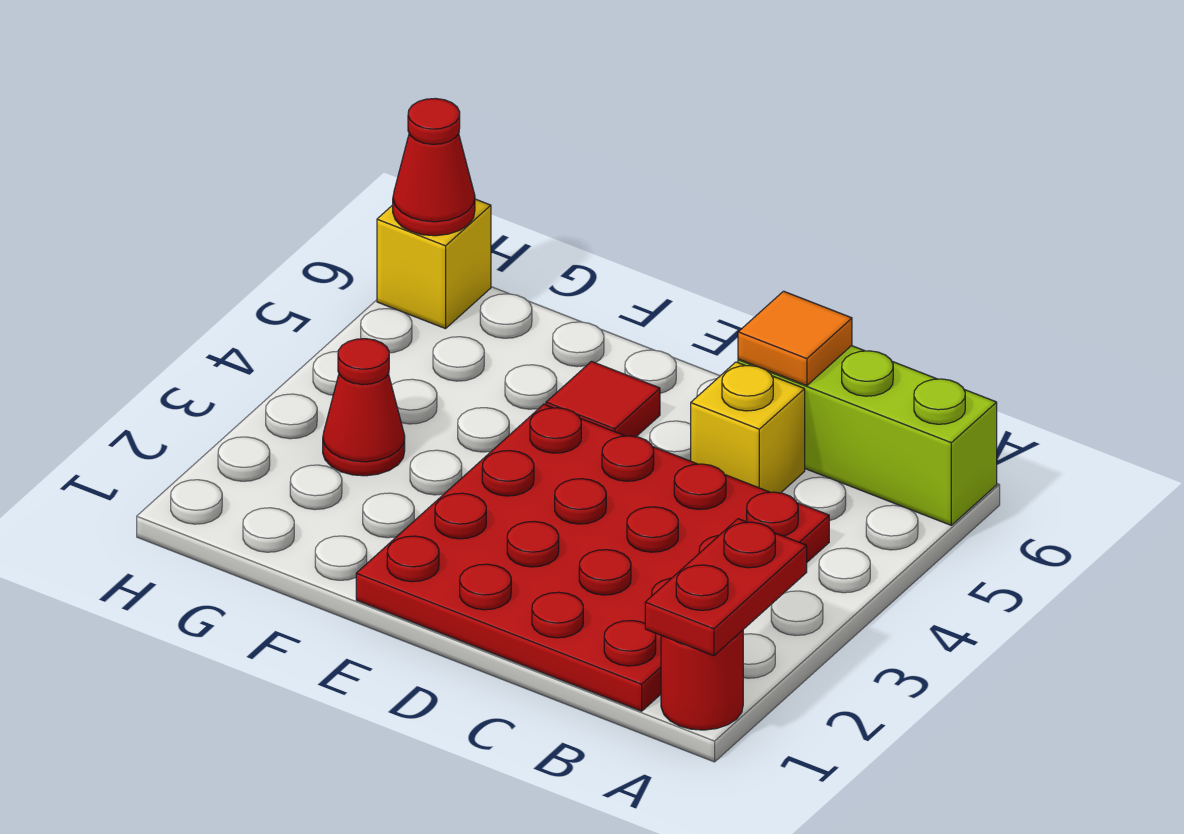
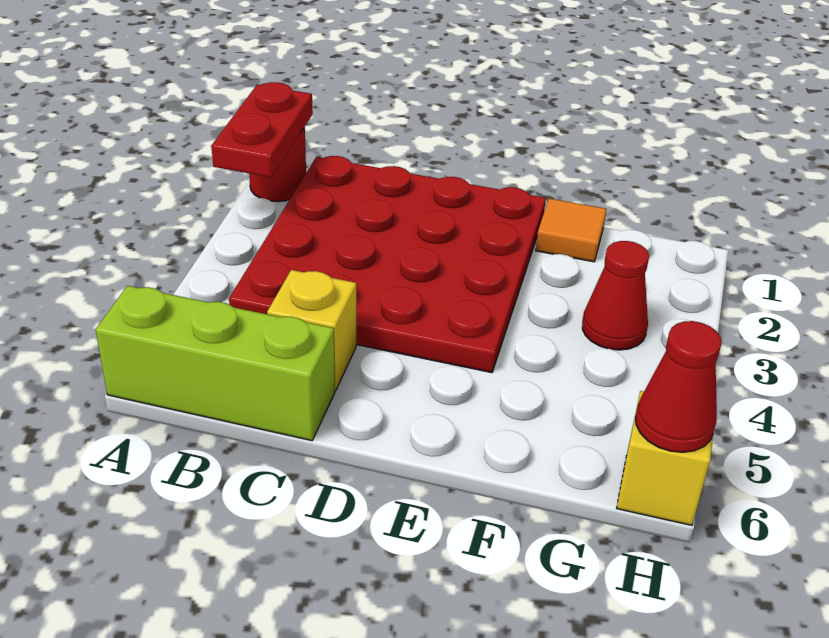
orange 1x1 tile [738,291,852,386] -> orange 1x1 tile moved to [536,198,606,262]
red 1x1 tile [546,362,660,437] -> none

